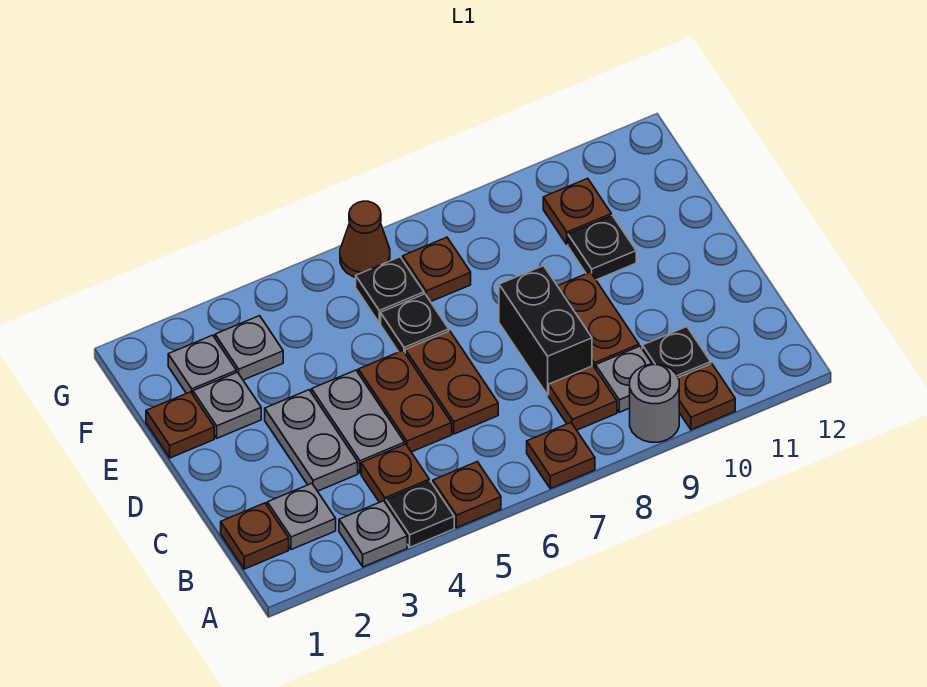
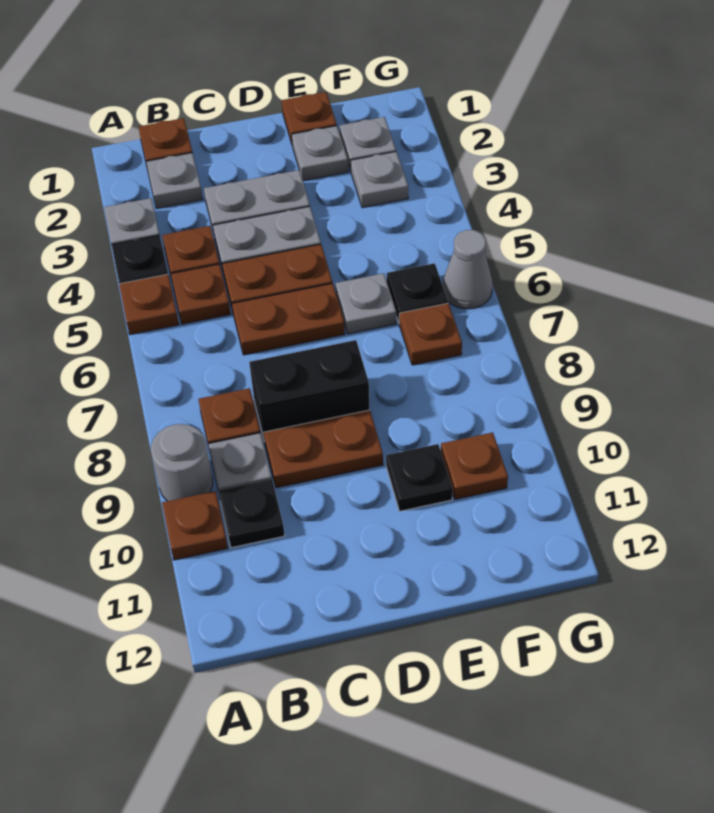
brown 1x1 plate [527,423,595,489] -> brown 1x1 plate moved to [171,264,231,324]
black 1x1 plate [381,294,449,352] -> grey 1x1 plate [335,273,396,334]
brown 1x1 cone [340,201,390,278] -> grey 1x1 cone [443,230,493,309]

